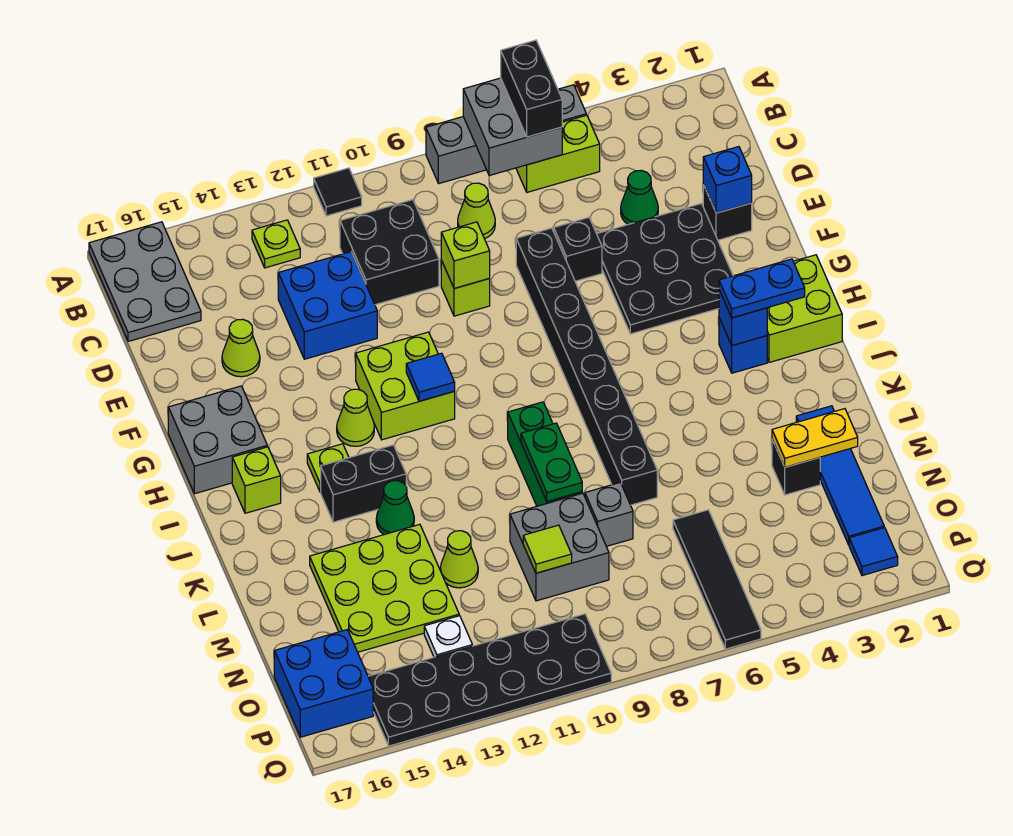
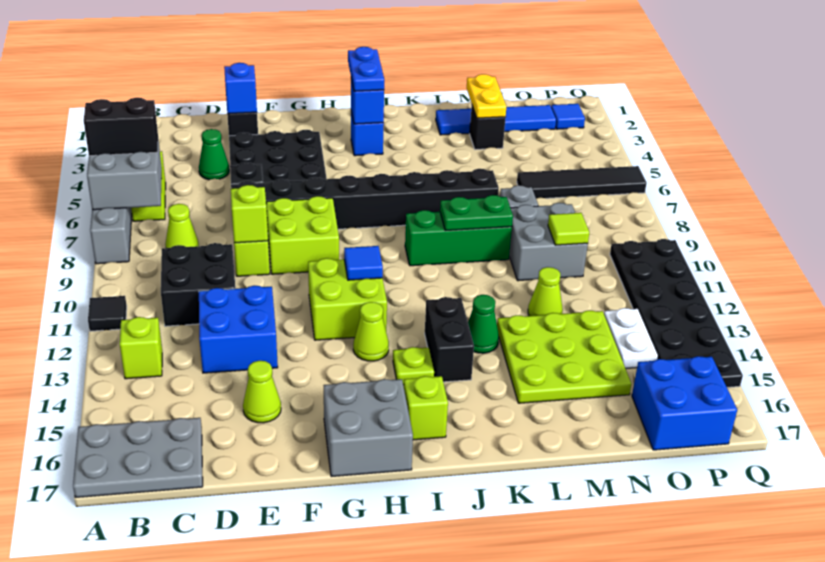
lime 1x1 plate [252,220,300,268] -> lime 1x1 brick [120,317,162,379]
lime 2x2 brick [767,255,842,362] -> lime 2x2 brick moved to [266,196,339,274]
white 1x1 plate [424,616,472,657] -> white 1x2 plate [604,308,658,369]

